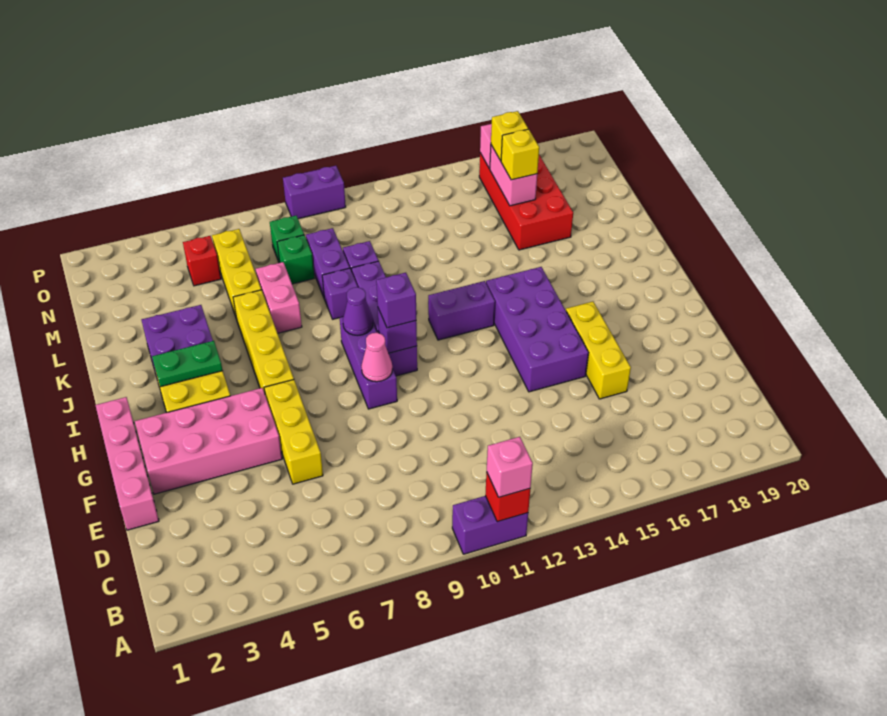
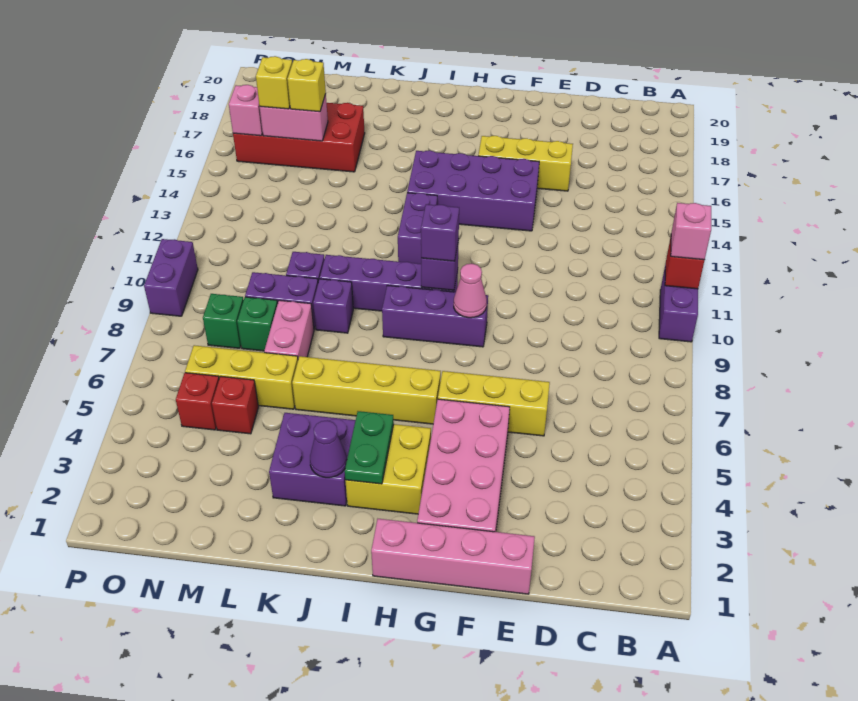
purple 1x1 cone [343,287,373,335] -> purple 1x1 cone moved to [310,420,347,478]
pink 1x2 brick [256,262,302,333] -> pink 1x2 brick turned to [264,300,314,358]
none -> red 1x1 brick [212,376,258,434]

